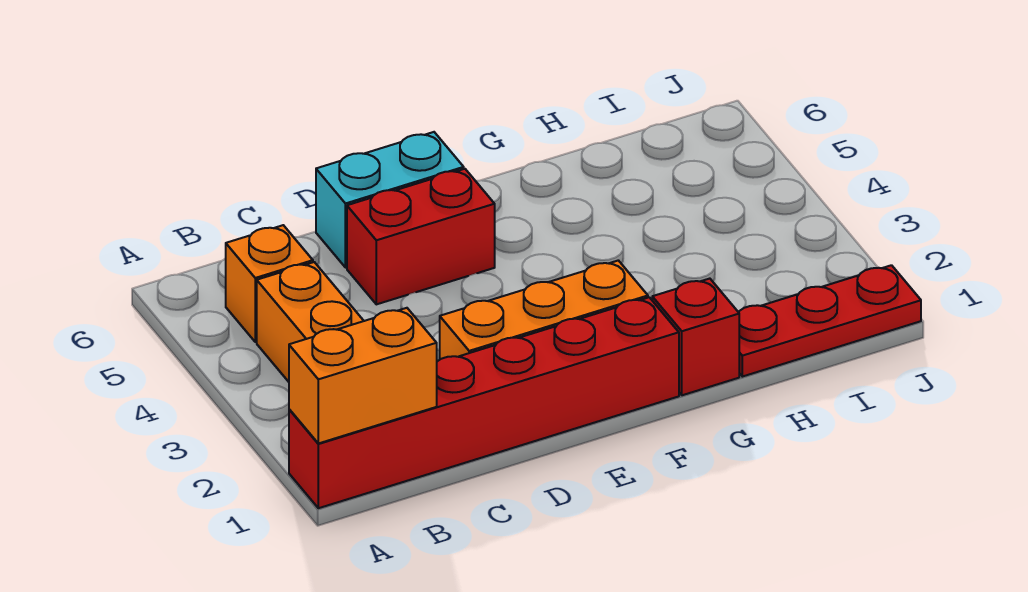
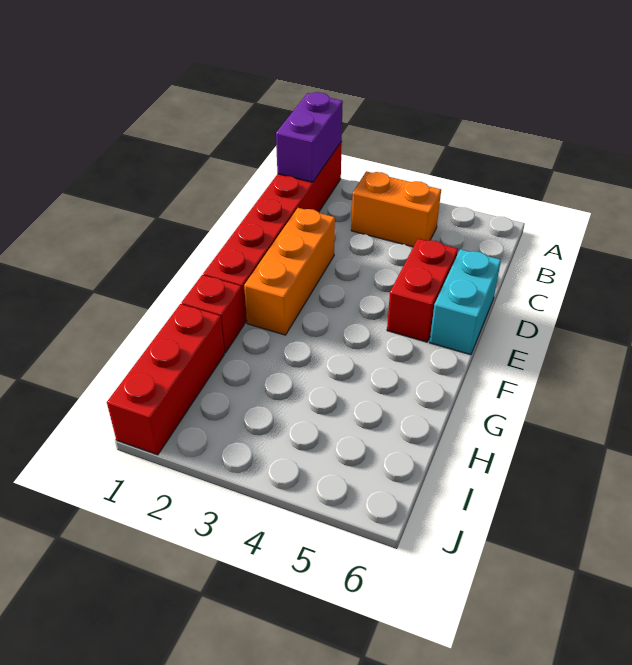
orange 1x2 brick [289,308,437,443] -> purple 1x2 brick [276,92,343,182]
orange 1x1 brick [226,225,313,342] -> none
red 1x3 plate [739,265,921,377] -> red 1x3 brick [107,304,224,455]

